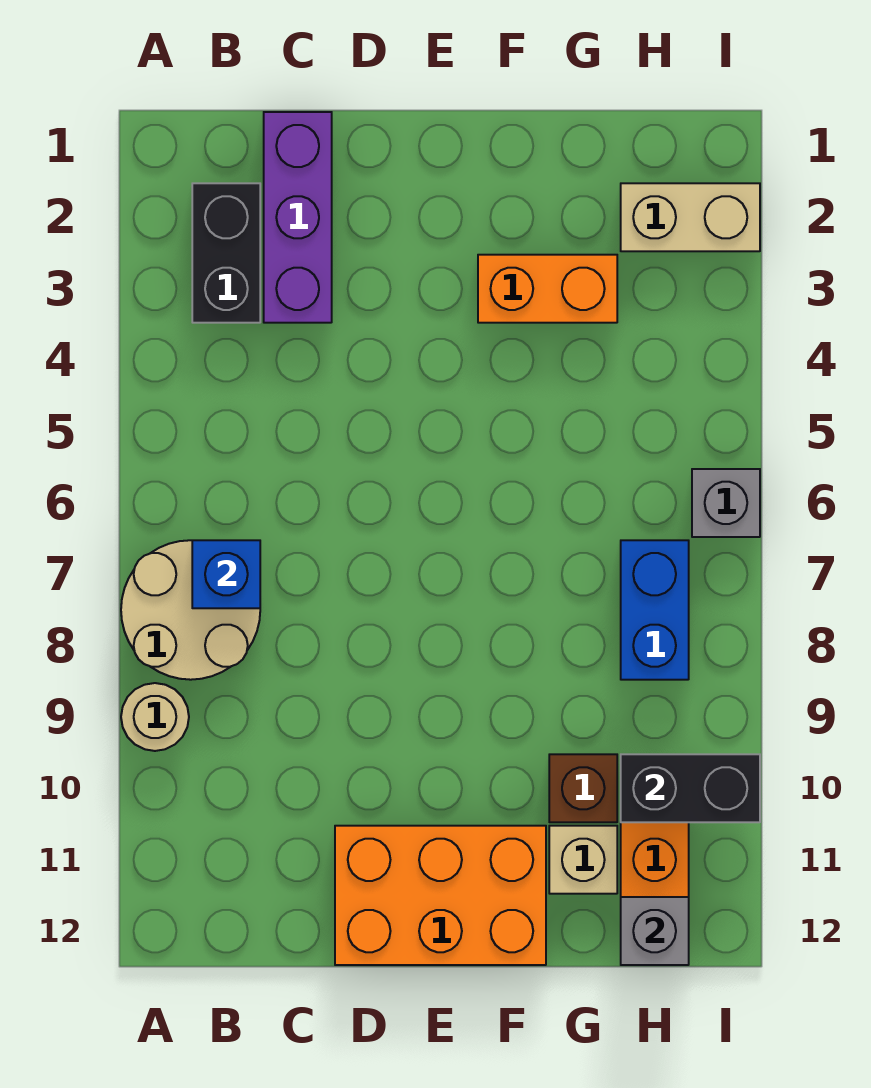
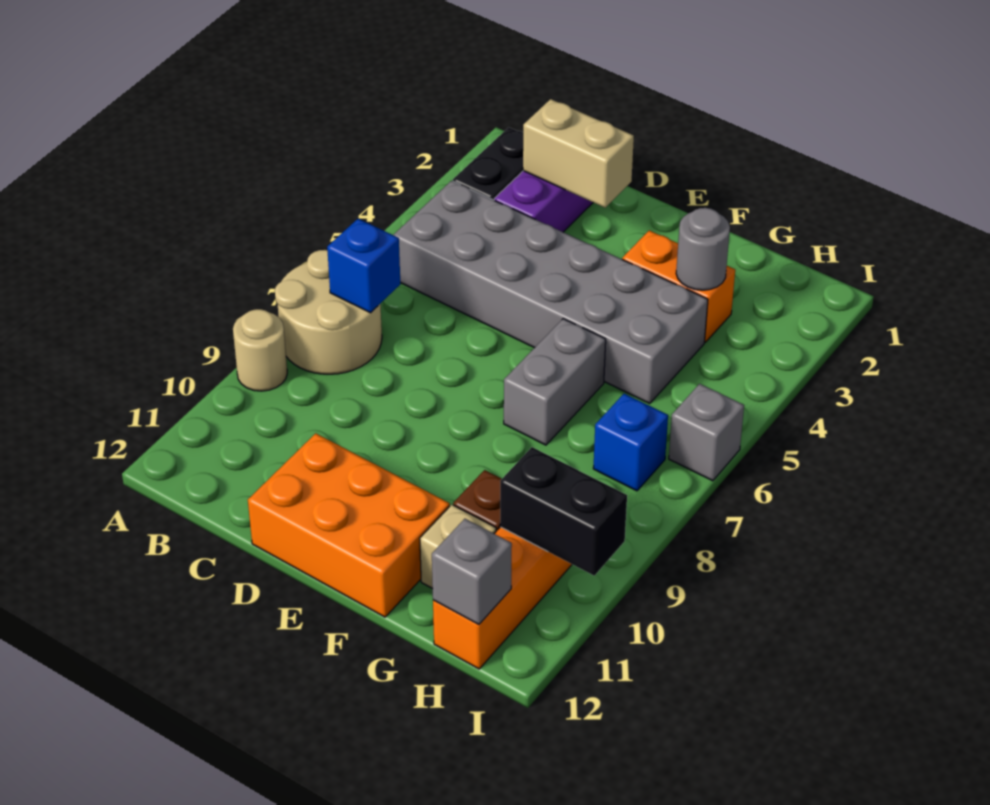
none -> grey 2x6 brick [393,181,708,403]
none -> grey 1x2 brick [504,319,606,445]
none -> grey 1x1 round brick [676,208,730,290]
tan 1x2 brick [621,183,760,251] -> tan 1x2 brick moved to [523,99,634,208]
blue 1x2 brick [621,540,689,680] -> blue 1x1 brick [593,394,668,491]

